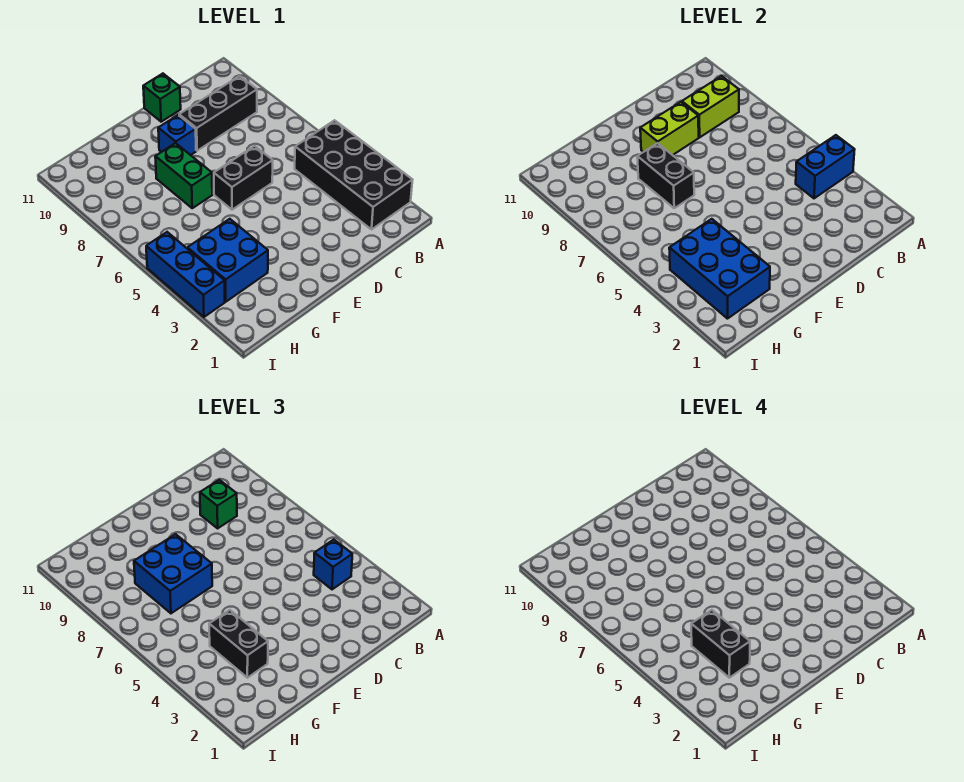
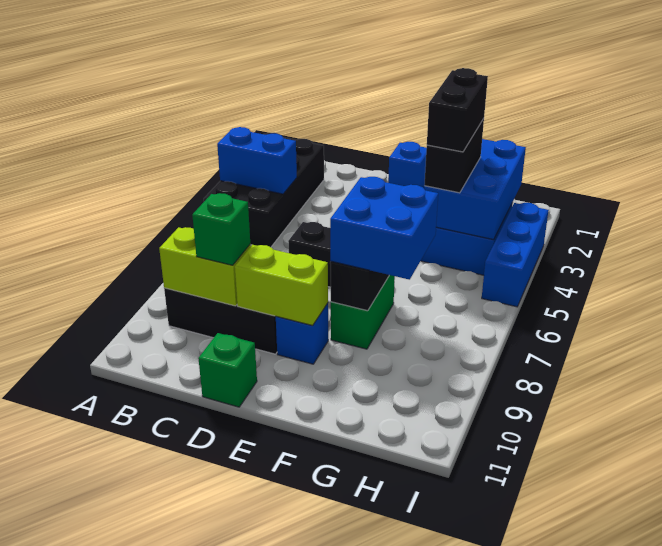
blue 1x1 brick [314,540,352,589] -> blue 1x1 brick moved to [388,142,427,188]

